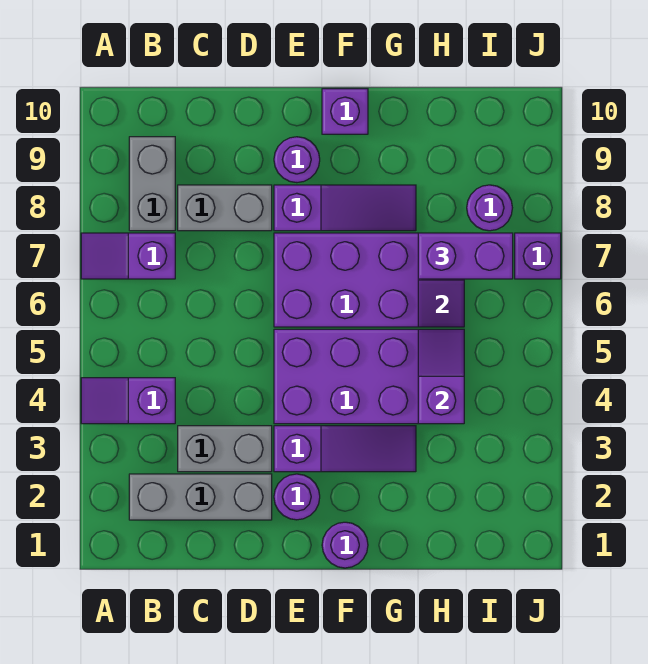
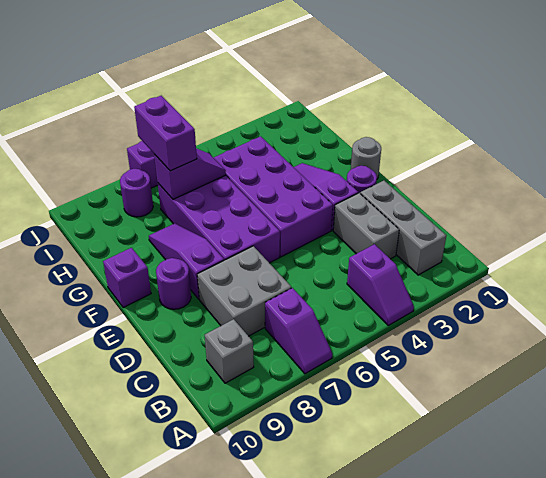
grey 1x2 brick [129,137,175,231] -> grey 1x1 brick [205,319,254,383]
grey 1x2 brick [178,185,272,231] -> grey 2x2 brick [197,246,291,336]
purple 1x1 round brick [322,522,368,568] -> grey 1x1 round brick [351,137,381,179]
purple 1x2 slope [418,329,464,424] -> none

